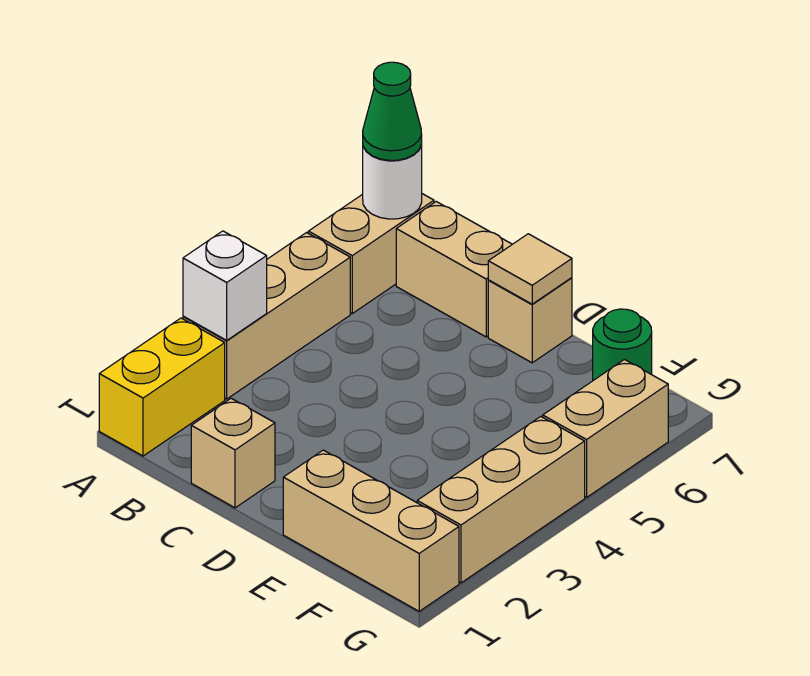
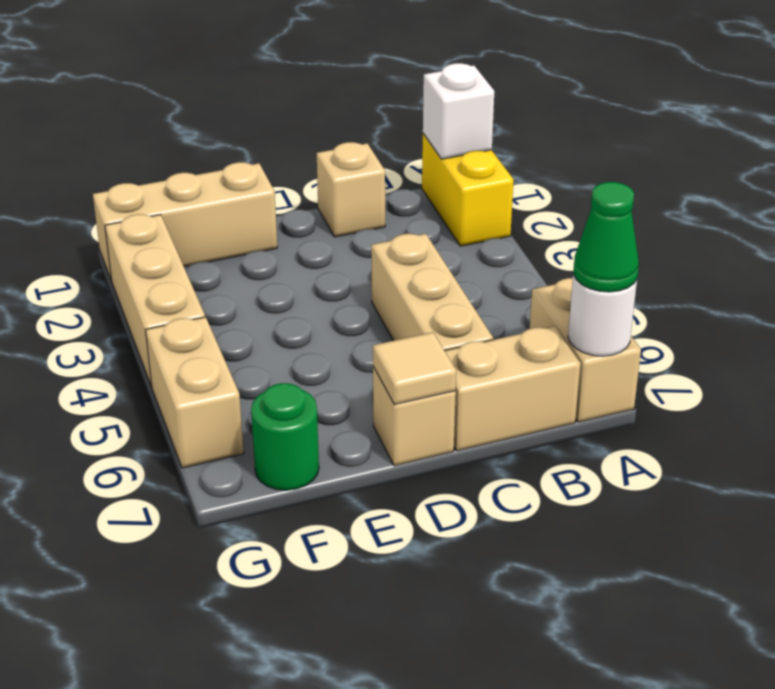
tan 1x3 brick [183,233,350,399] -> tan 1x3 brick moved to [371,234,493,350]
white 1x1 brick [183,231,267,340] -> white 1x1 brick moved to [423,63,494,159]

